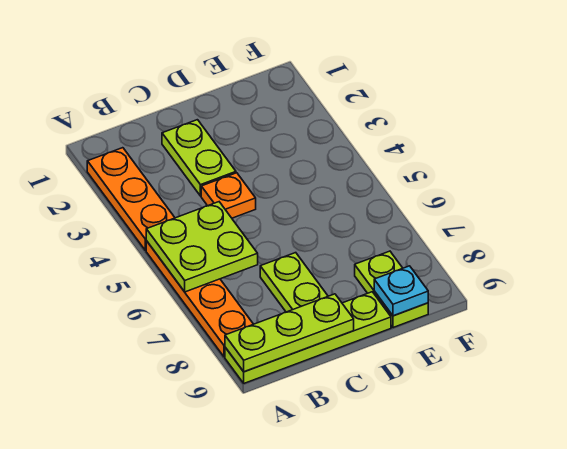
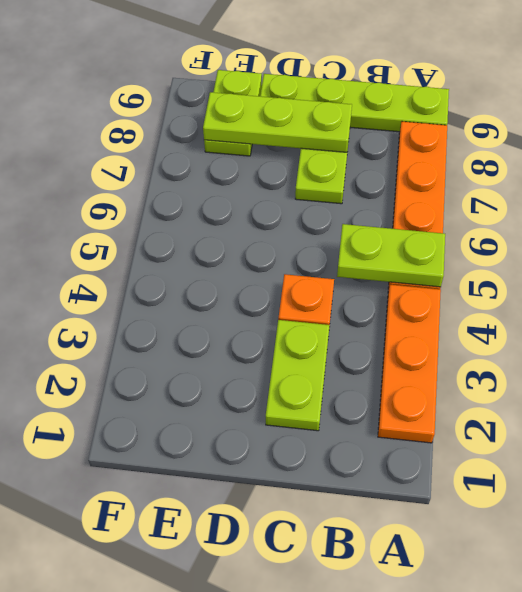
lime 2x2 plate [146,202,258,292] -> lime 1x2 plate [337,224,445,287]
lime 1x3 plate [225,294,354,372] -> lime 1x3 plate moved to [203,92,352,152]
cyan 1x1 plate [374,266,428,316] -> none

